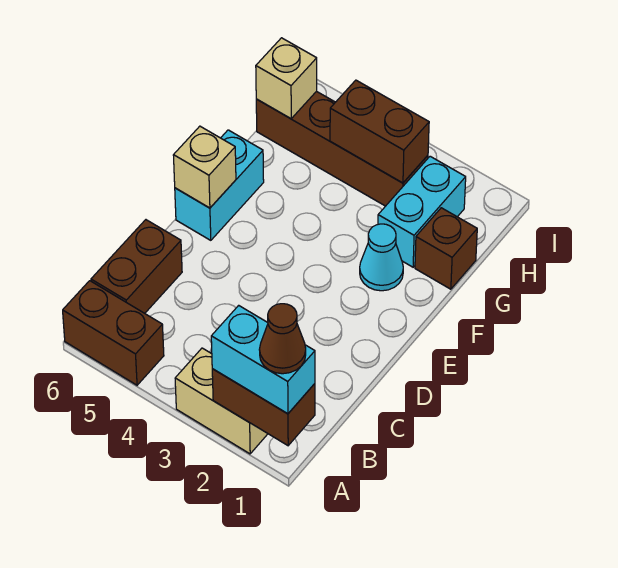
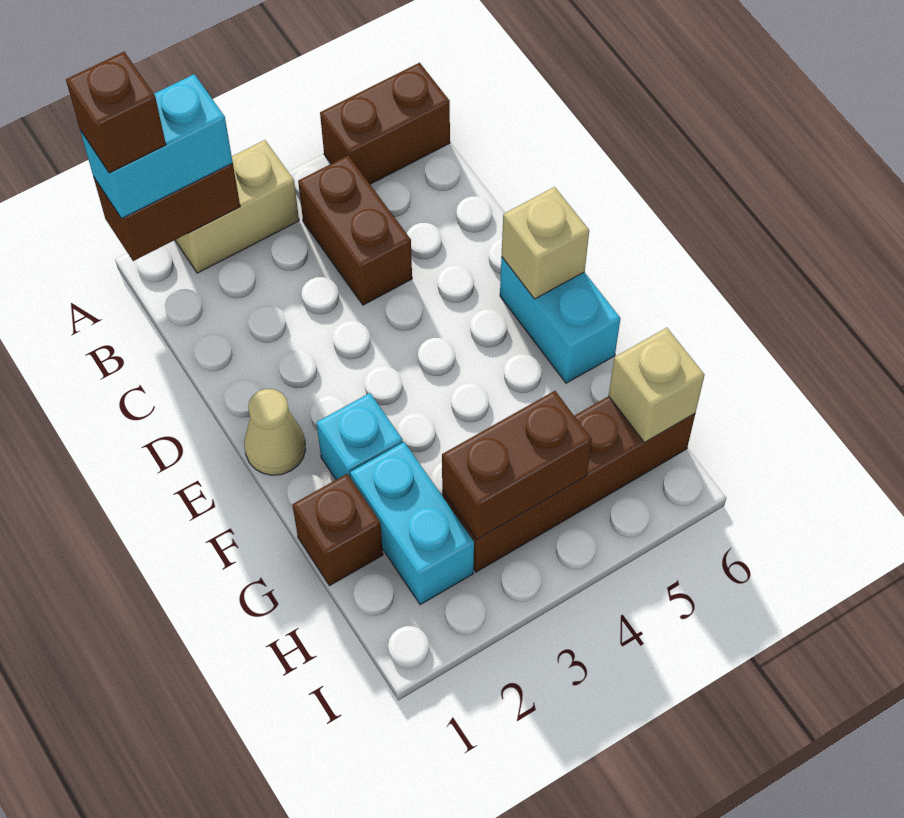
brown 1x1 cone [259,304,306,374] -> brown 1x1 brick [66,52,166,173]
brown 1x2 brick [91,220,182,313] -> brown 1x2 brick moved to [298,156,412,305]
none -> tan 1x1 cone [244,389,306,475]
cyan 1x1 cone [360,224,403,291] -> cyan 1x1 brick [316,393,403,480]

